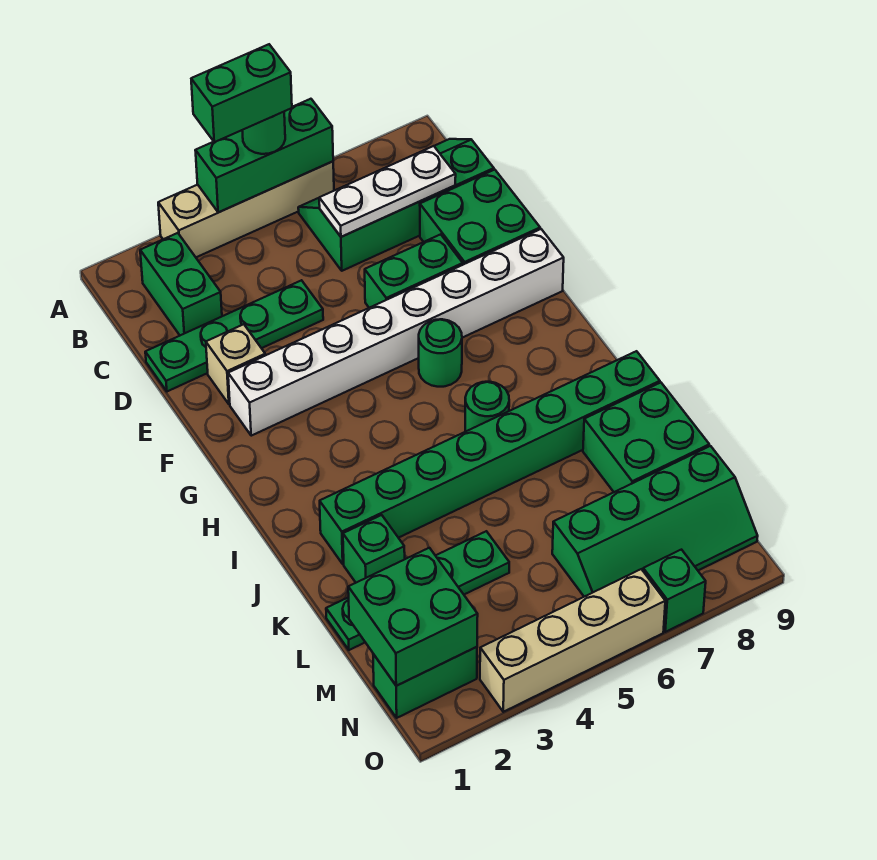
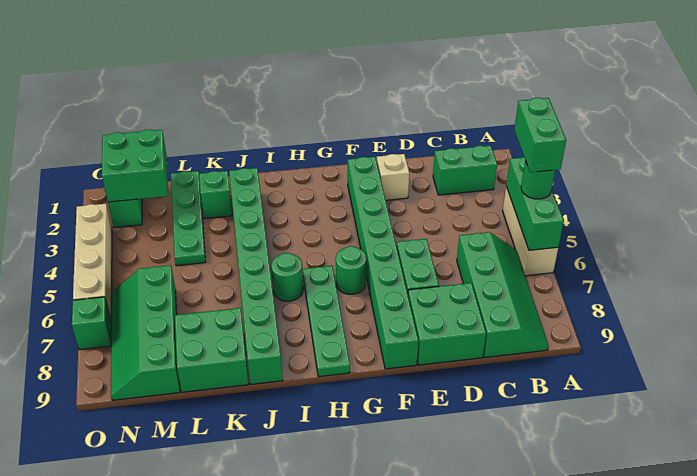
tan 1x4 brick [158,161,334,257] -> tan 1x3 brick [503,186,558,276]
white 1x3 plate [319,146,456,237] -> none
green 1x4 plate [145,280,323,391] -> green 1x4 plate moved to [303,266,350,377]
white 1x8 brick [228,229,564,436] -> green 1x8 brick [348,157,419,369]

